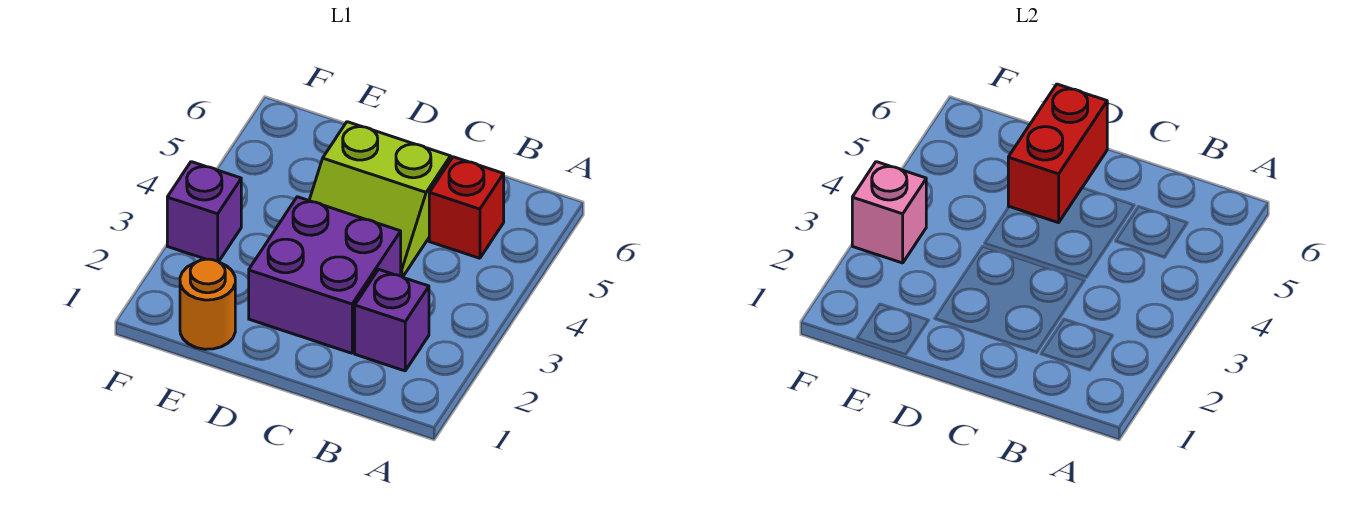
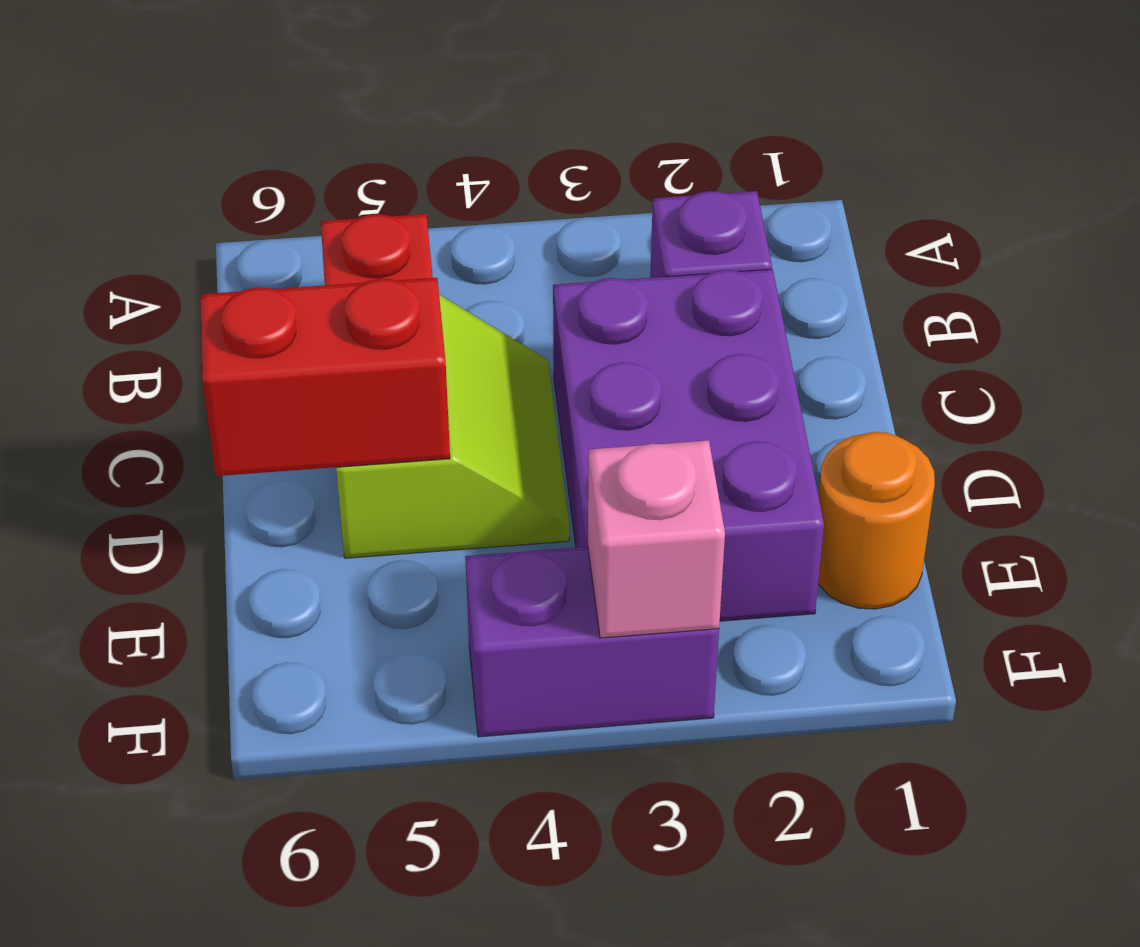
purple 2x2 brick [249,197,401,353] -> purple 2x3 brick [553,269,824,621]
purple 1x1 brick [167,162,241,262] -> purple 1x2 brick [465,547,719,737]

